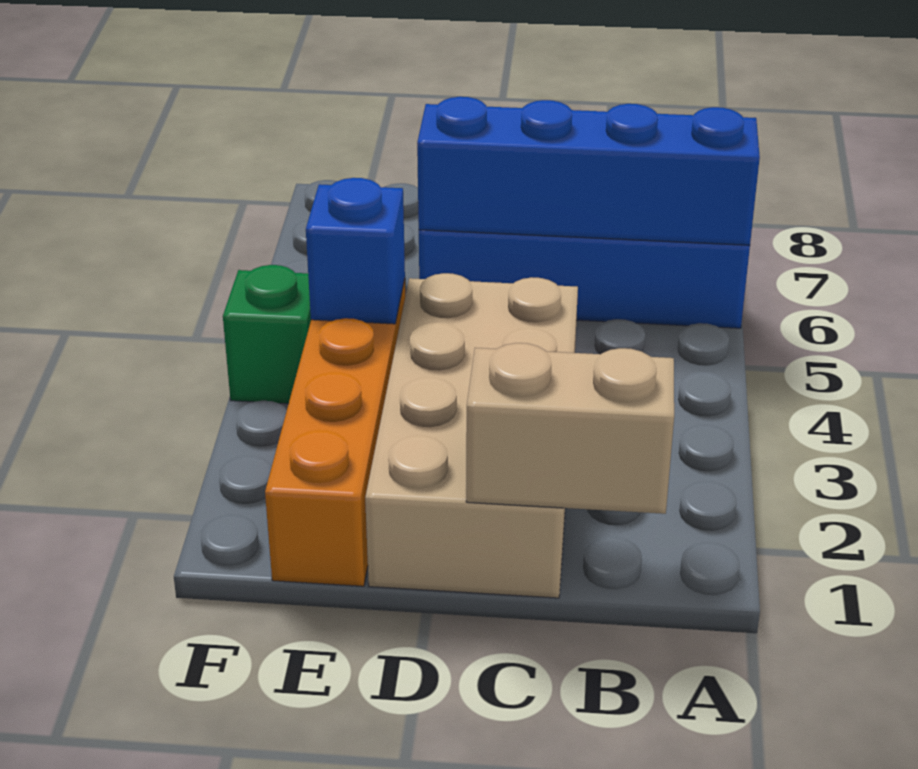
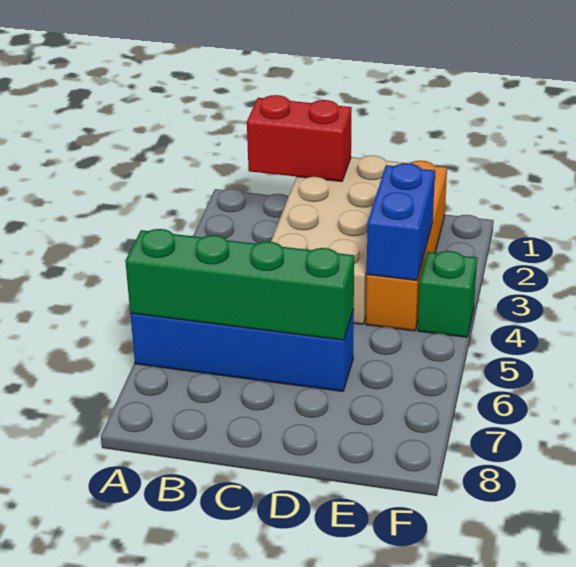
blue 1x4 brick [417,97,760,245] -> green 1x4 brick [125,229,354,340]
tan 1x2 brick [466,343,674,514] -> red 1x2 brick [247,95,352,181]
blue 1x1 brick [306,178,405,324] -> blue 1x2 brick [367,163,435,280]

